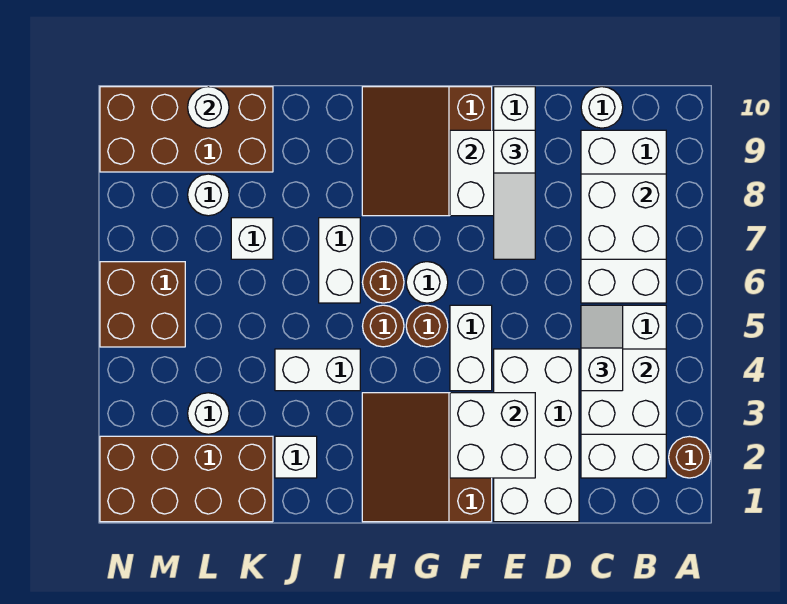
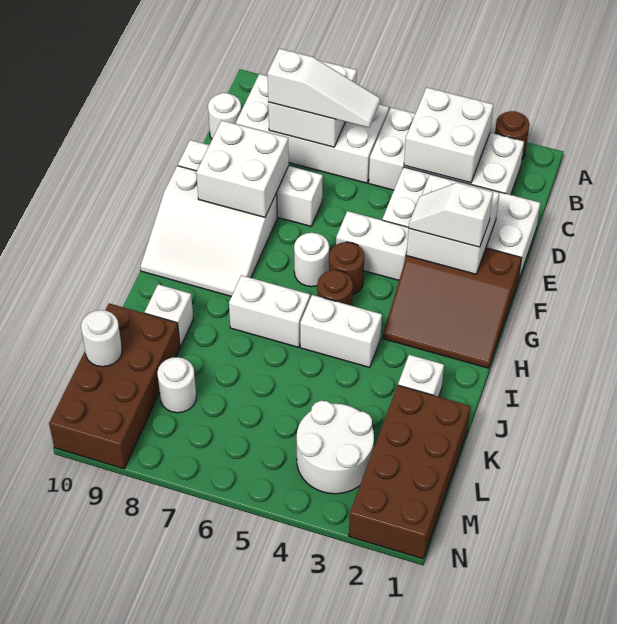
white 1x2 slope [581,305,623,391] -> white 1x2 slope moved to [409,183,493,247]
white 1x3 slope [494,130,535,259] -> white 1x3 slope moved to [268,49,380,128]
brown 3x3 slope [362,87,492,216] -> white 3x3 slope [140,166,277,296]
brown 1x1 round brick [362,262,404,303] -> none
white 1x2 brick [275,349,360,391] -> white 1x2 brick turned to [300,295,382,367]
white 1x1 brick [231,218,273,259] -> white 1x1 brick moved to [145,284,193,347]
white 1x1 round brick [188,393,229,434] -> white 2x2 round brick [297,401,374,494]
brown 2x2 brick [100,262,185,347] -> none

